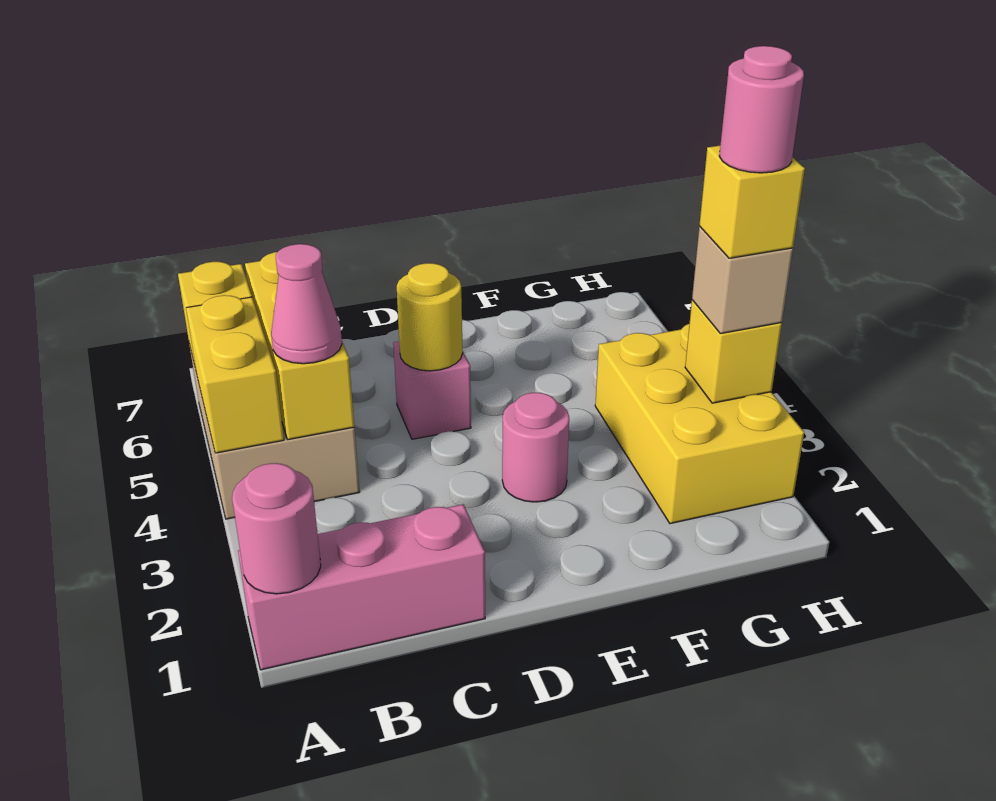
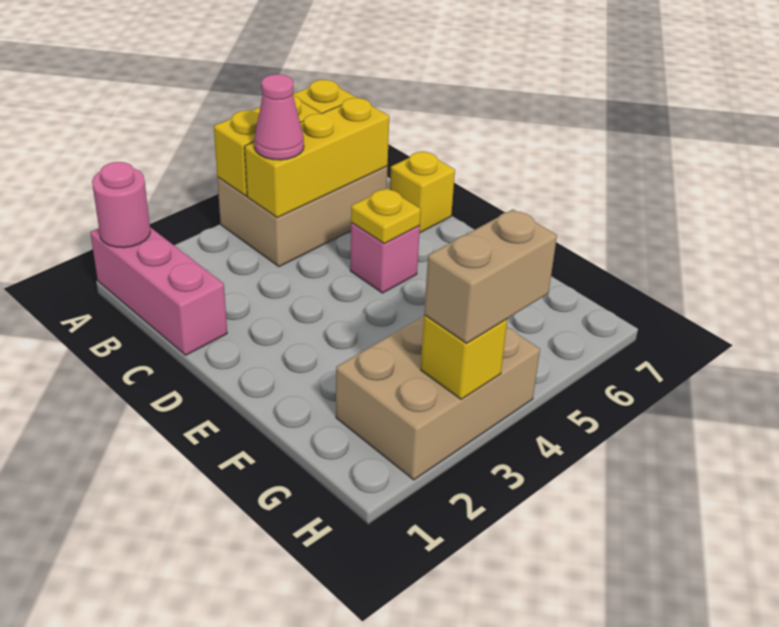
yellow 1x1 round brick [397,263,463,371] -> yellow 1x1 plate [351,188,421,244]
pink 1x1 round brick [502,393,569,502] -> none
yellow 2x3 brick [595,324,804,524] -> tan 2x3 brick [336,316,540,480]
tan 1x1 brick [692,227,793,334] -> tan 1x2 brick [424,209,557,343]
yellow 1x1 brick [699,146,805,258] -> yellow 1x1 brick moved to [390,151,455,233]
pink 1x1 round brick [719,46,804,173] -> none

